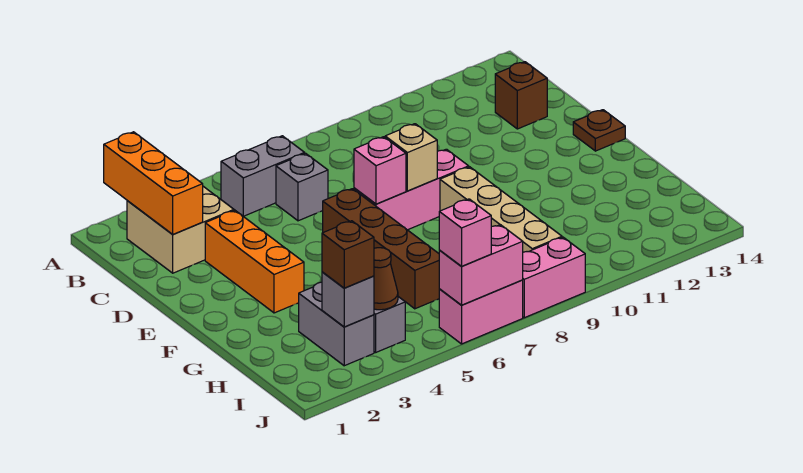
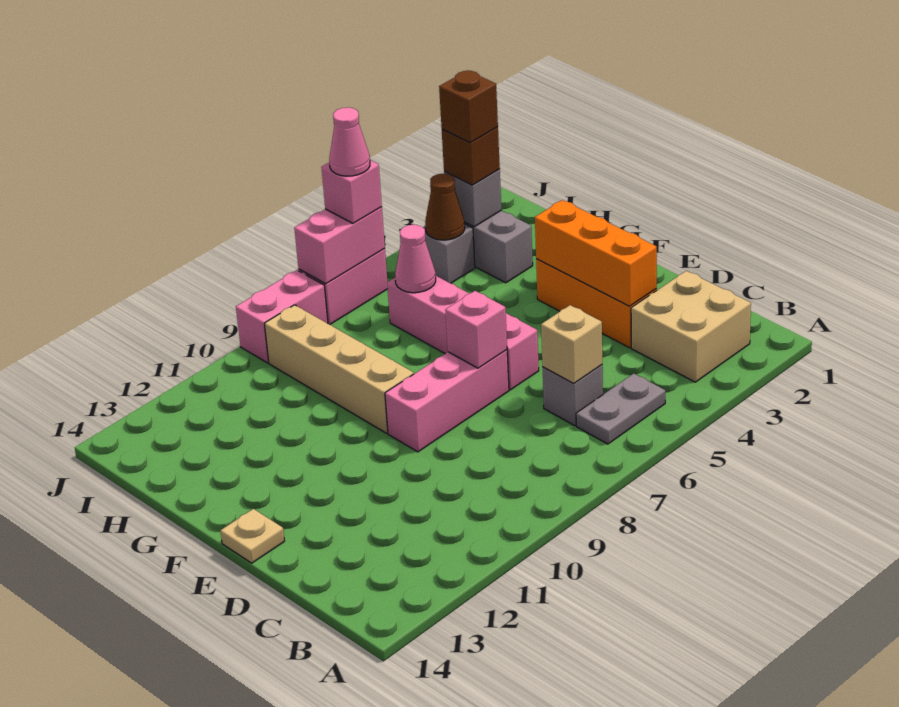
orange 1x3 brick [104,132,203,234] -> orange 1x3 brick moved to [535,200,657,306]
grey 1x2 brick [221,136,305,216] -> grey 1x2 plate [576,373,665,444]
brown 1x1 brick [495,62,547,129] -> brown 1x1 brick moved to [439,70,498,143]
brown 1x4 brick [323,189,439,309] -> pink 1x4 brick [387,275,539,390]
tan 1x1 brick [385,124,437,191] -> tan 1x1 brick moved to [541,305,602,383]
brown 1x1 plate [573,110,625,151] -> tan 1x1 plate [220,509,285,563]
none -> pink 1x1 cone [395,225,436,293]
none -> pink 1x1 cone [329,107,370,176]

